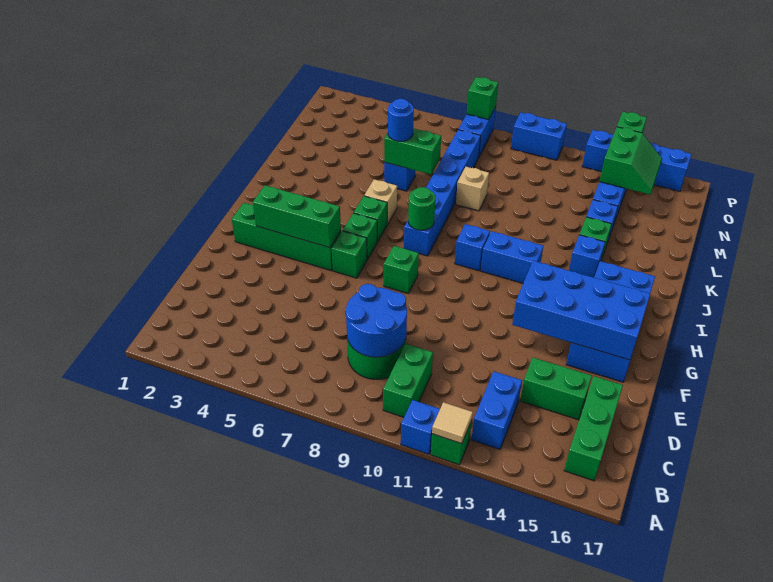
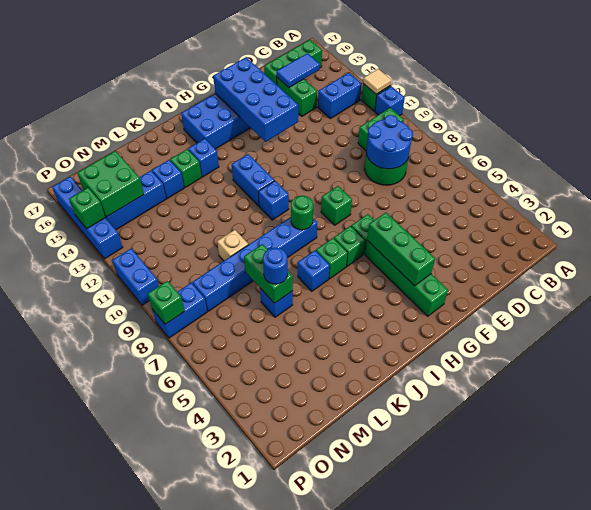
none -> blue 1x2 tile [277,53,320,87]
tan 1x1 brick [364,179,397,224] -> blue 1x1 brick [298,251,330,291]
green 2x2 slope [600,127,662,195] -> green 2x2 brick [77,151,144,217]

